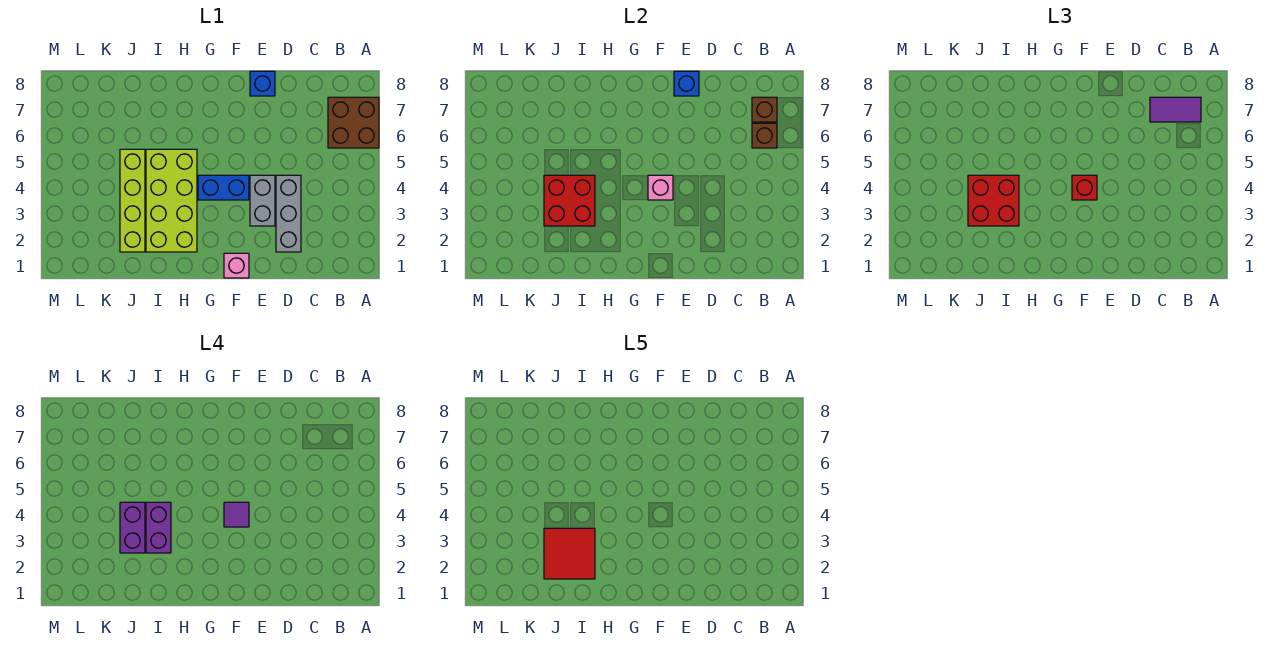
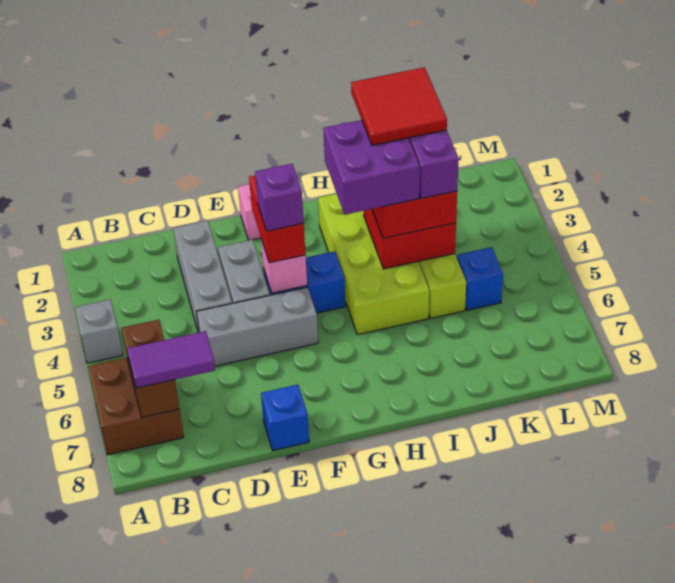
none -> grey 1x1 brick [75,299,123,363]
none -> grey 1x3 brick [196,287,318,366]
blue 1x1 brick [674,71,699,96] -> blue 1x1 brick moved to [457,247,503,310]
red 1x1 brick [1072,175,1097,200] -> red 1x2 brick [249,176,306,263]
purple 1x1 tile [224,502,249,527] -> purple 1x1 brick [255,164,304,231]
purple 1x2 brick [146,502,171,553] -> purple 2x2 brick [323,120,420,215]

